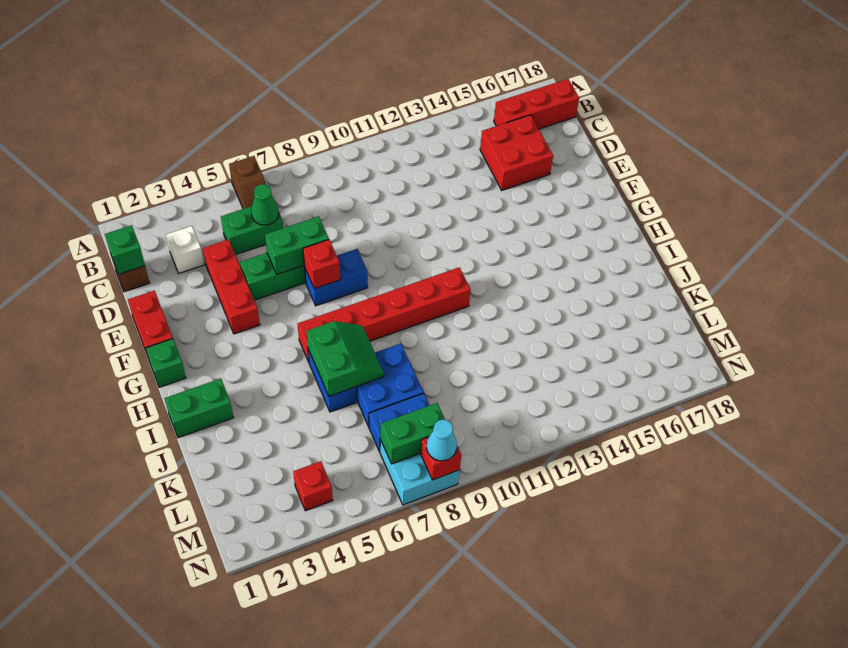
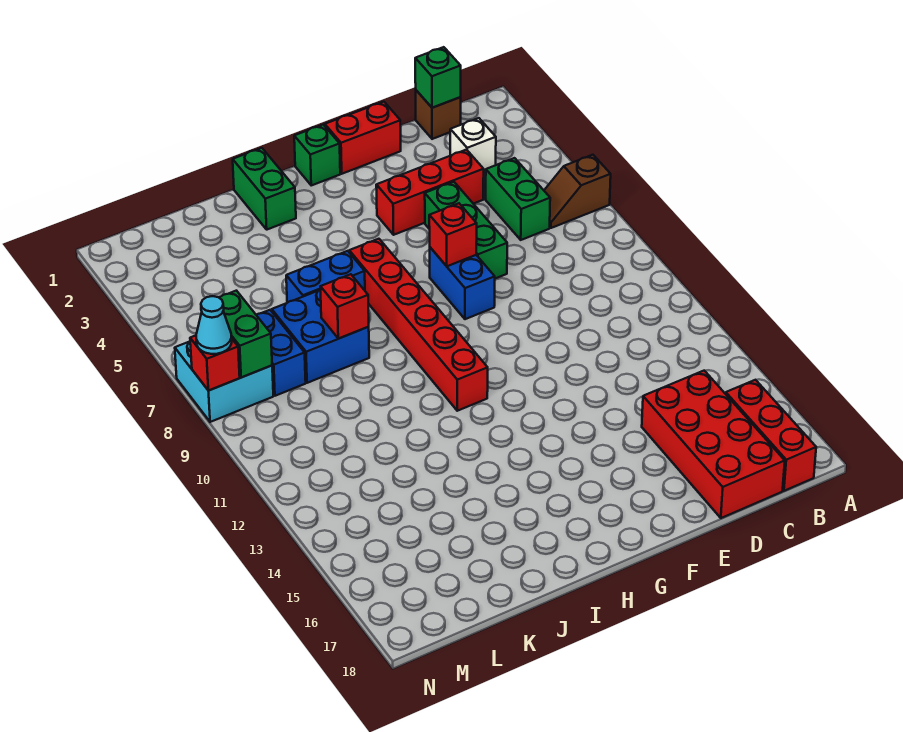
green 1x1 cone [251,184,279,225] -> none
red 2x2 brick [480,115,553,190] -> red 2x4 brick [642,371,785,518]
green 1x2 brick [265,216,329,274] -> none
green 2x2 slope [306,321,384,396] -> none
red 1x1 brick [293,461,333,511] -> red 1x1 brick moved to [320,274,369,339]

